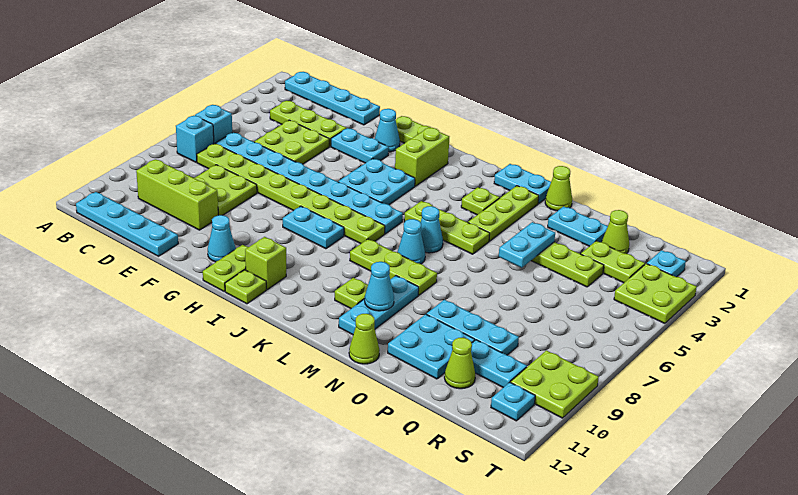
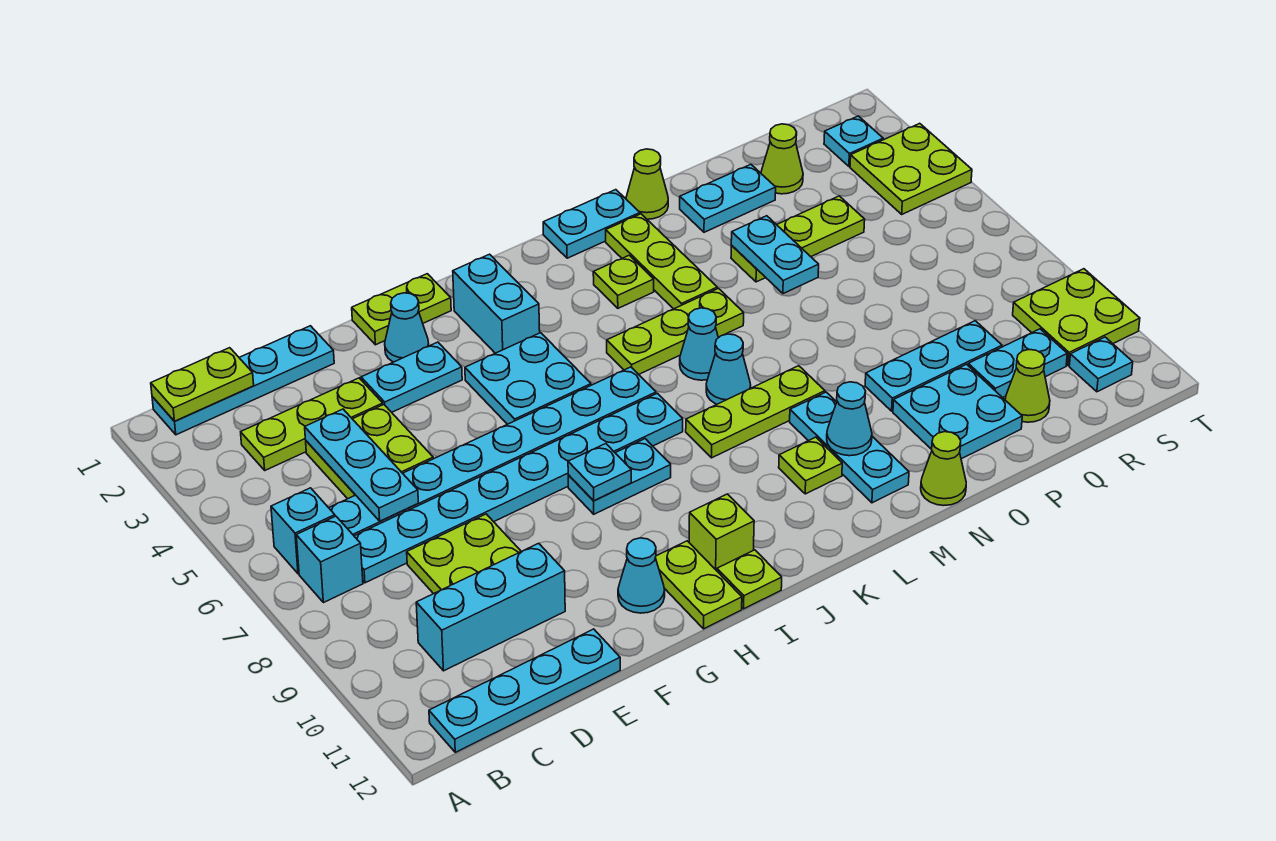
lime 1x8 plate [197,144,385,244] -> cyan 1x8 plate [354,393,683,583]
lime 1x3 brick [136,159,218,230] -> cyan 1x3 brick [416,543,565,671]
none -> cyan 1x3 plate [305,409,418,521]
none -> cyan 1x1 plate [568,444,631,501]
lime 1x2 brick [395,127,449,186] -> cyan 1x2 brick [453,254,540,353]
lime 1x2 plate [581,241,645,283] -> lime 1x2 plate moved to [151,348,254,421]

